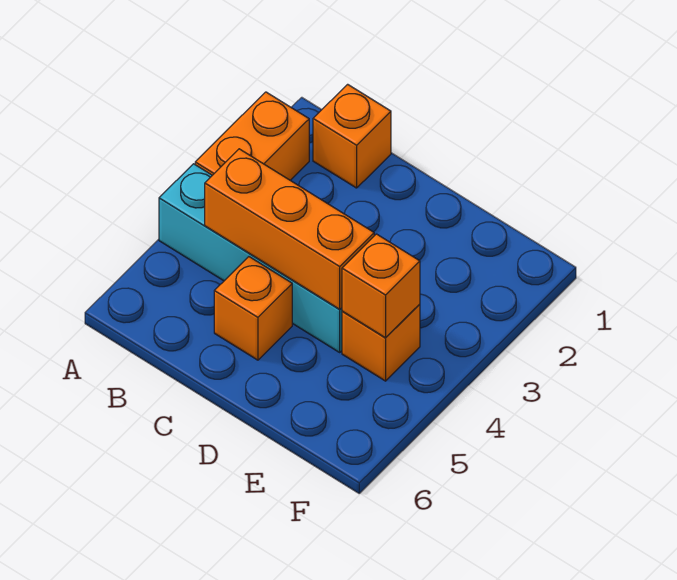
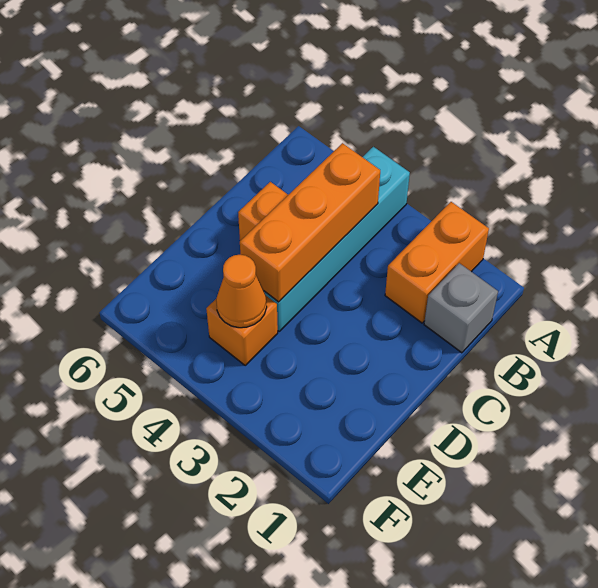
orange 1x2 brick [195,92,309,180] -> orange 1x2 brick turned to [385,202,489,323]
orange 1x1 brick [313,84,391,188] -> grey 1x1 brick [424,263,498,353]
orange 1x1 brick [342,234,420,338] -> orange 1x1 cone [216,255,267,328]

